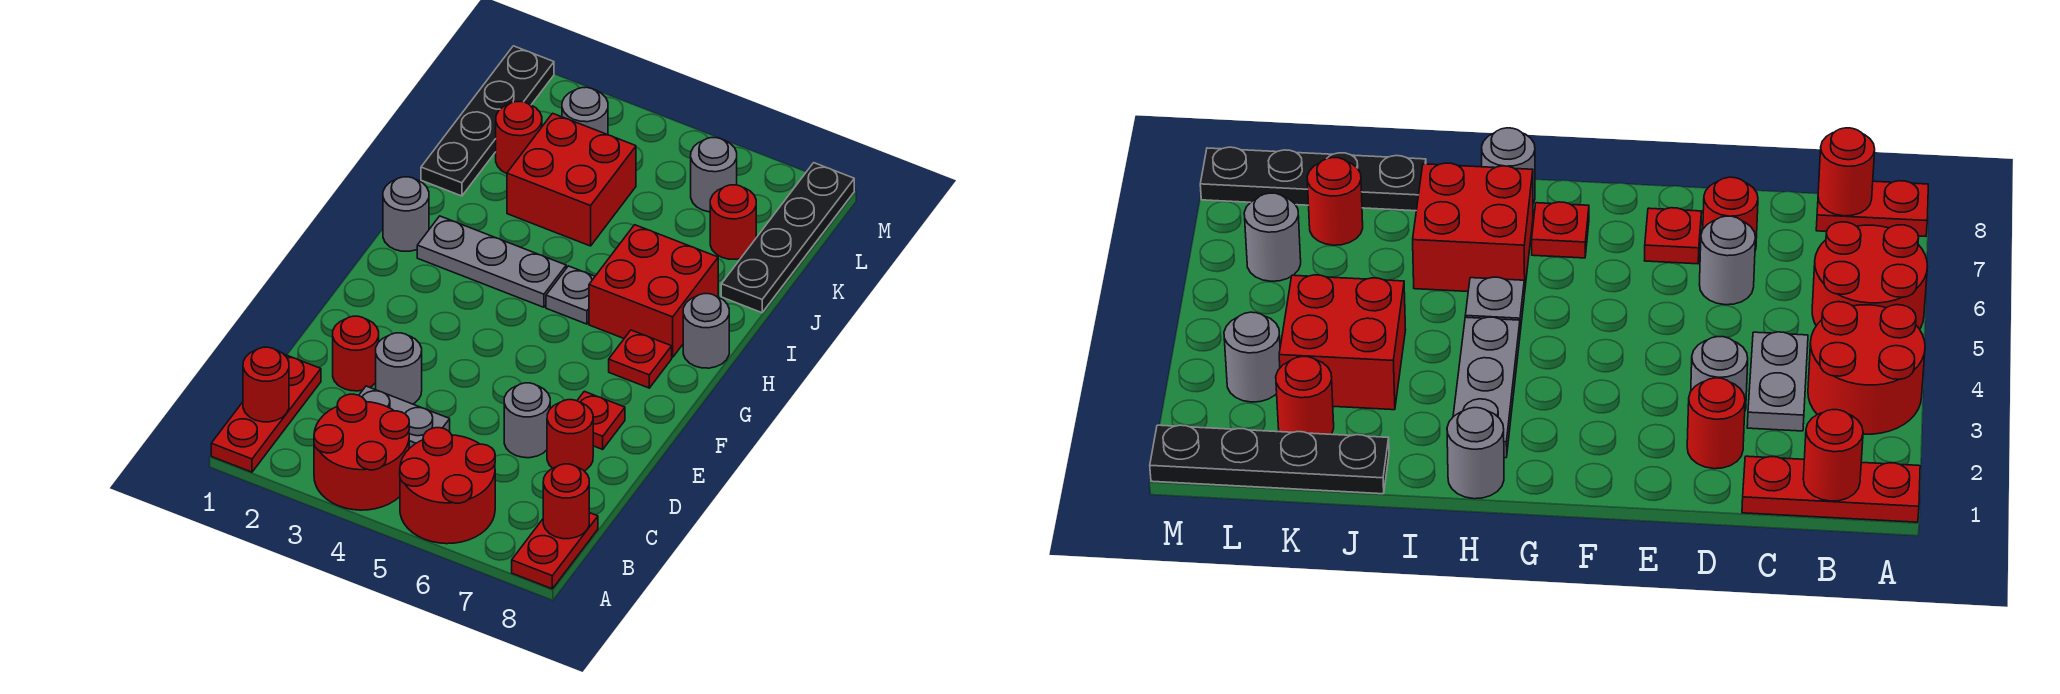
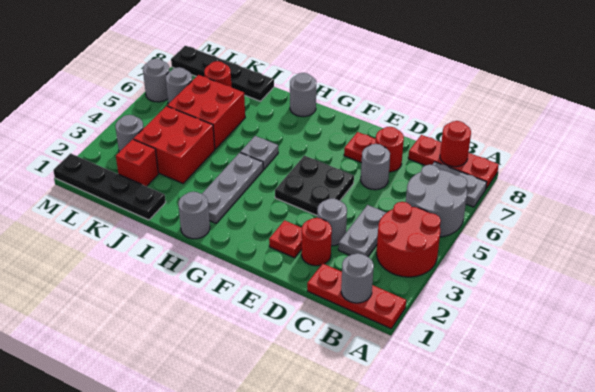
red 2x2 round brick [400,428,495,544] -> grey 2x2 round brick [406,165,467,237]
none -> grey 1x2 plate [432,162,487,207]
red 1x2 plate [512,513,598,589] -> red 1x3 plate [408,135,499,188]
red 1x1 round brick [243,347,289,422] -> grey 1x1 round brick [341,253,374,303]
none -> black 2x2 plate [275,156,354,215]
red 1x1 plate [609,330,672,388] -> red 1x1 plate moved to [269,220,302,258]
red 2x2 brick [589,225,718,357] -> red 2x2 brick moved to [167,75,245,149]
red 1x1 round brick [496,101,542,174] -> red 1x1 brick [116,139,158,186]
none -> grey 1x1 round brick [143,59,170,102]

